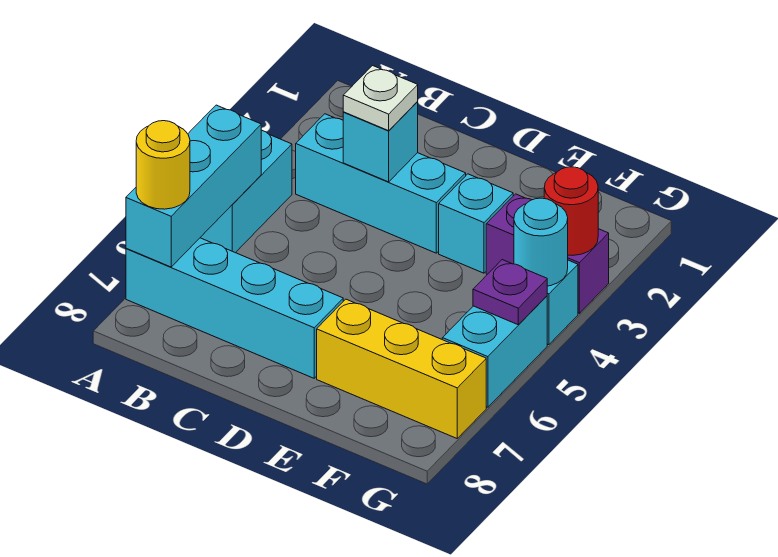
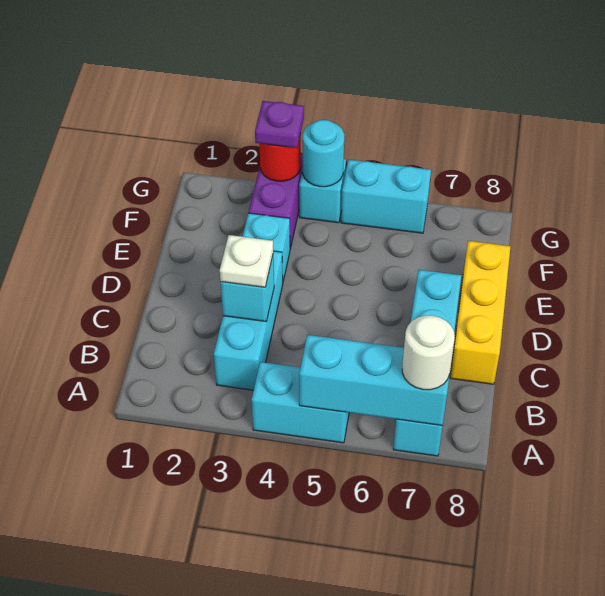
yellow 1x1 round brick [136,121,190,209] -> white 1x1 round brick [402,315,455,390]
yellow 1x3 brick [317,299,486,438] -> yellow 1x3 brick moved to [450,241,511,384]
purple 1x1 plate [473,260,547,325] -> purple 1x1 plate moved to [255,101,304,148]

